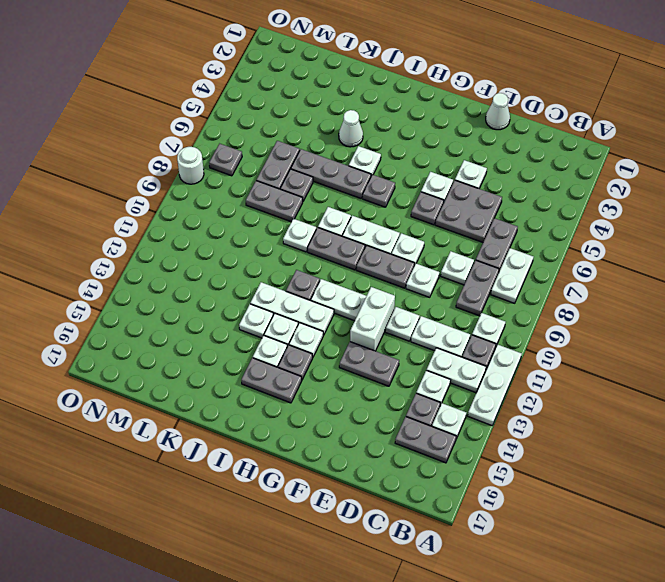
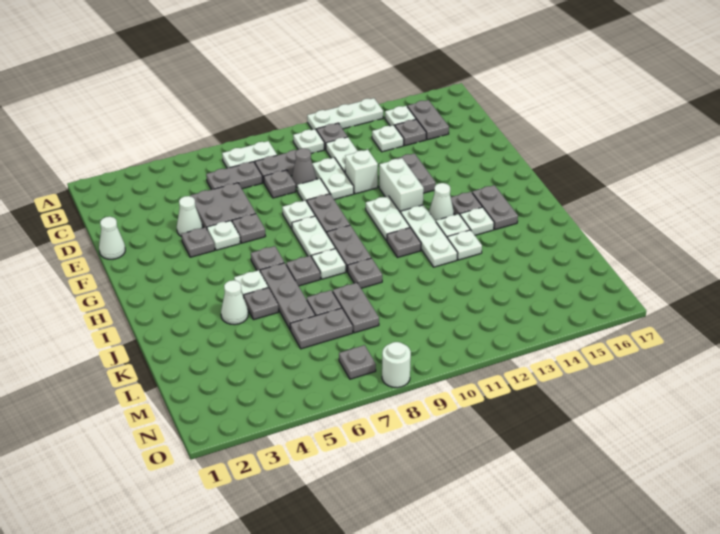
white 1x2 plate [427,348,486,393] -> white 1x2 plate moved to [312,158,354,199]
white 1x1 plate [441,251,474,285] -> grey 1x1 plate [264,170,296,198]
none -> grey 1x1 cone [292,148,316,188]
white 1x1 plate [455,160,487,189] -> white 1x1 cone [177,196,202,237]
white 1x1 plate [406,264,439,297] -> white 1x1 tile [297,179,330,201]
white 1x1 plate [386,307,420,341] -> white 1x1 brick [345,150,378,194]
none -> grey 1x1 plate [181,227,215,257]
white 1x2 brick [350,287,395,351] -> white 1x2 brick turned to [379,158,424,213]
white 1x1 plate [289,323,323,357] -> white 1x1 cone [429,183,454,222]
none -> grey 1x1 plate [286,256,320,286]
none -> grey 1x1 plate [244,288,279,320]
white 1x1 plate [283,219,316,252] -> grey 1x1 plate [348,258,382,288]

